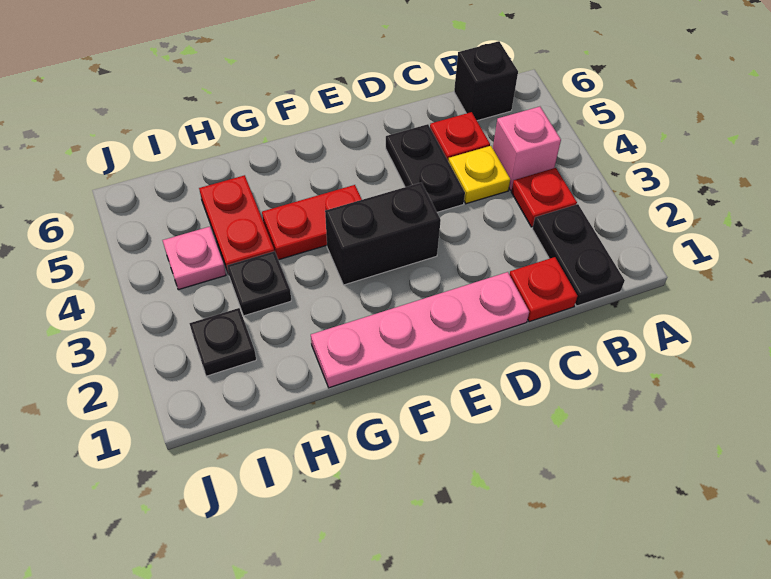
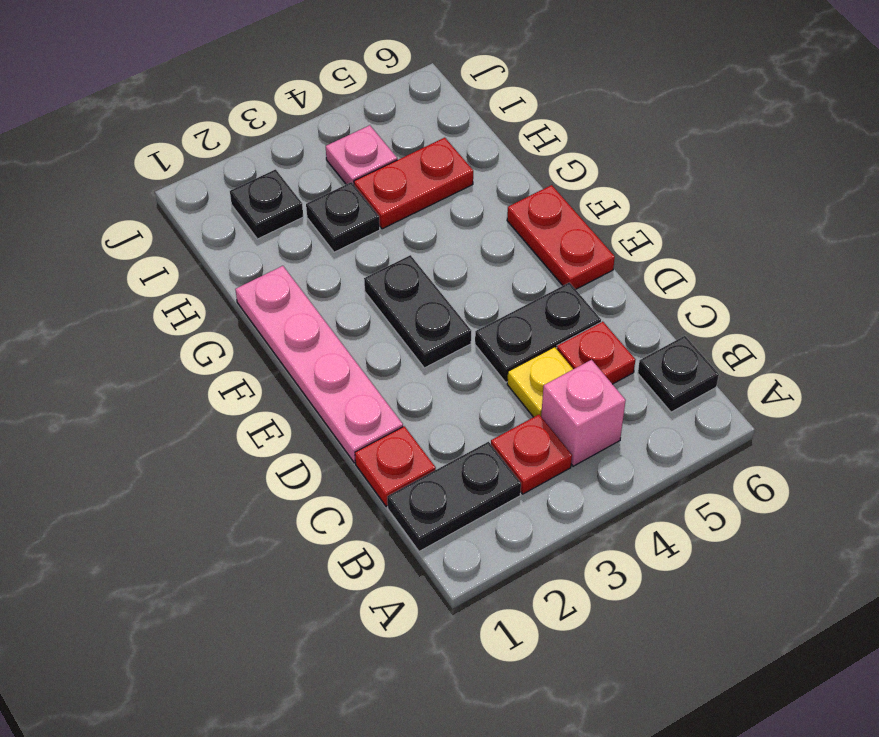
black 1x1 brick [454,41,518,121] -> black 1x1 plate [638,336,719,412]
black 1x2 brick [325,183,441,285] -> black 1x2 plate [364,255,471,368]
red 1x2 plate [262,185,362,260] -> red 1x2 plate moved to [507,185,615,289]

